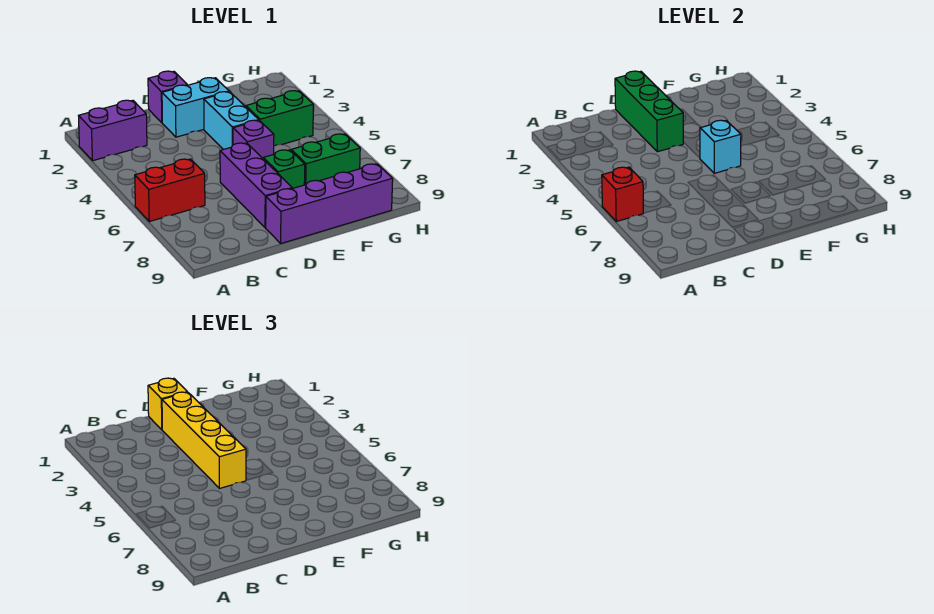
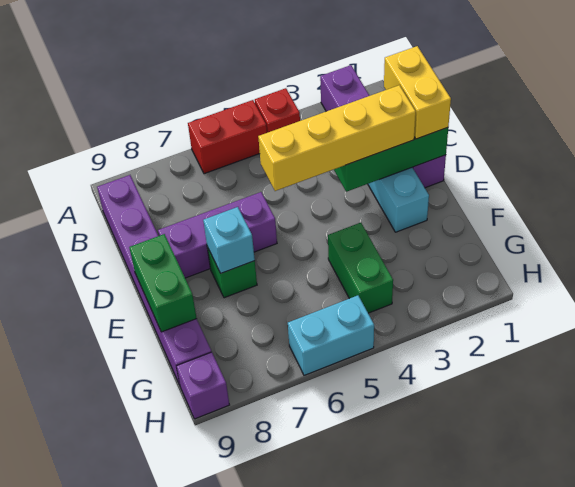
red 1x2 brick [135,159,205,222] -> red 1x2 brick turned to [188,100,267,174]
red 1x1 brick [602,167,643,222] -> red 1x1 brick moved to [255,88,300,133]
yellow 1x1 brick [148,378,187,430] -> yellow 1x2 brick [384,46,451,139]
purple 1x4 brick [266,164,393,243] -> purple 1x6 brick [97,175,211,385]
cyan 1x2 brick [204,92,259,150] -> cyan 1x2 brick moved to [288,295,374,375]
purple 1x1 brick [233,120,274,158] -> purple 1x1 brick moved to [176,352,229,419]
cyan 1x1 brick [700,120,741,173] -> cyan 1x1 brick moved to [203,207,255,273]
green 1x2 brick [291,134,360,185] -> green 1x2 brick moved to [129,234,197,332]

